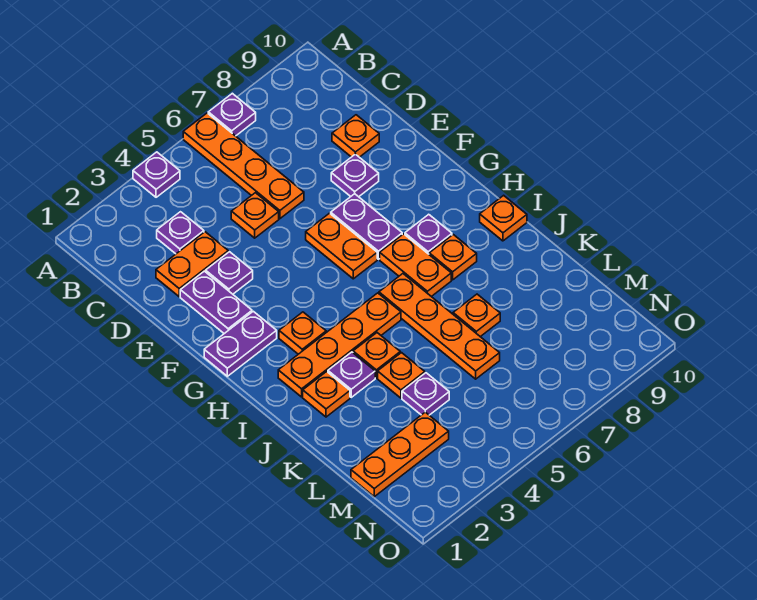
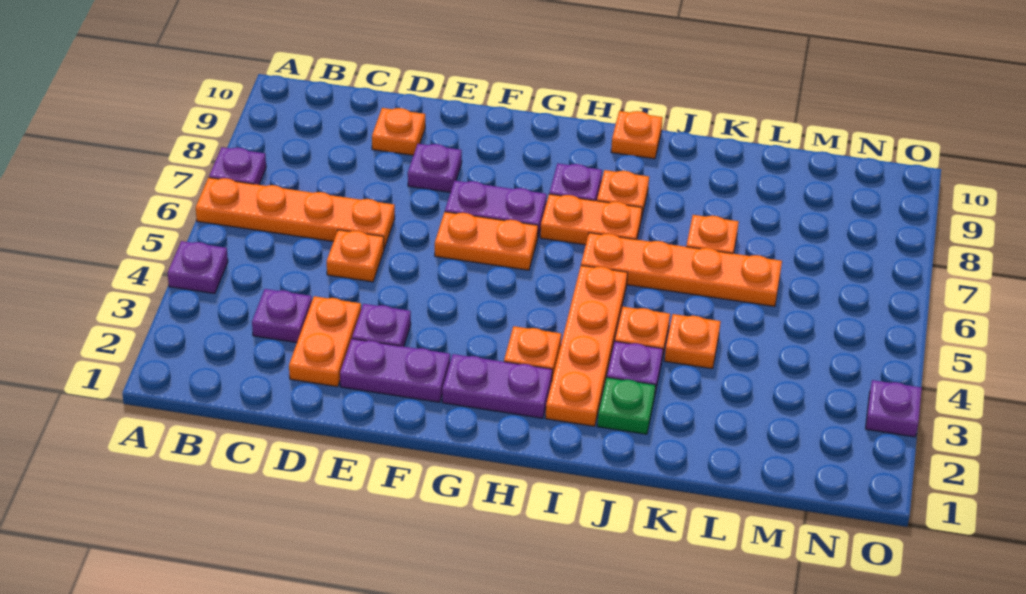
purple 1x2 plate [204,311,277,376] -> purple 1x2 plate turned to [442,354,552,418]
orange 1x1 plate [303,372,350,417] -> green 1x1 plate [597,377,656,434]
purple 1x1 plate [402,373,449,415] -> purple 1x1 plate moved to [866,380,922,437]
orange 1x3 plate [351,412,449,497] -> none

